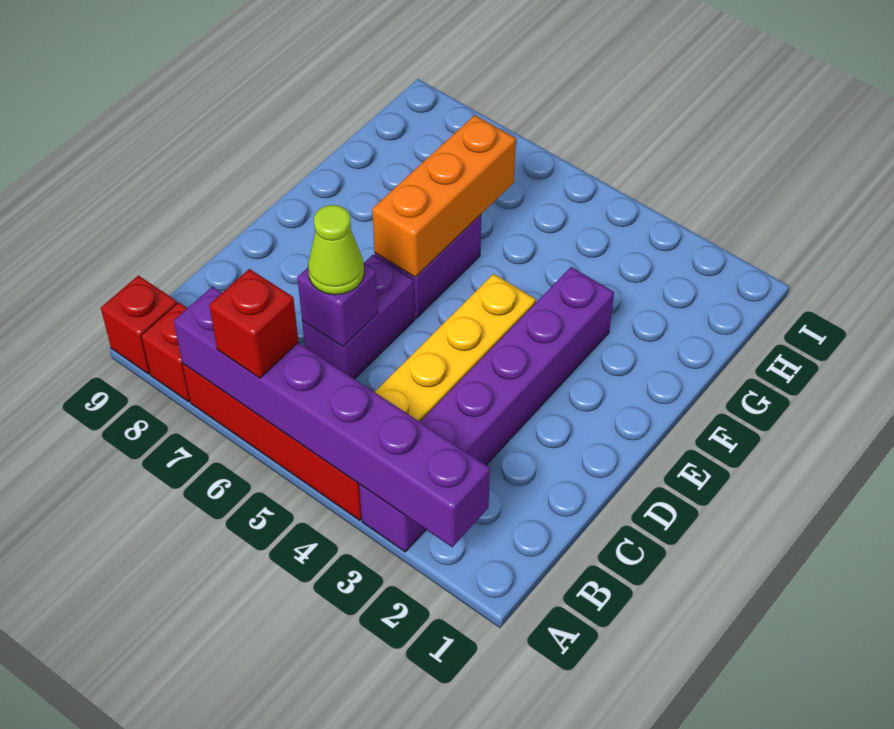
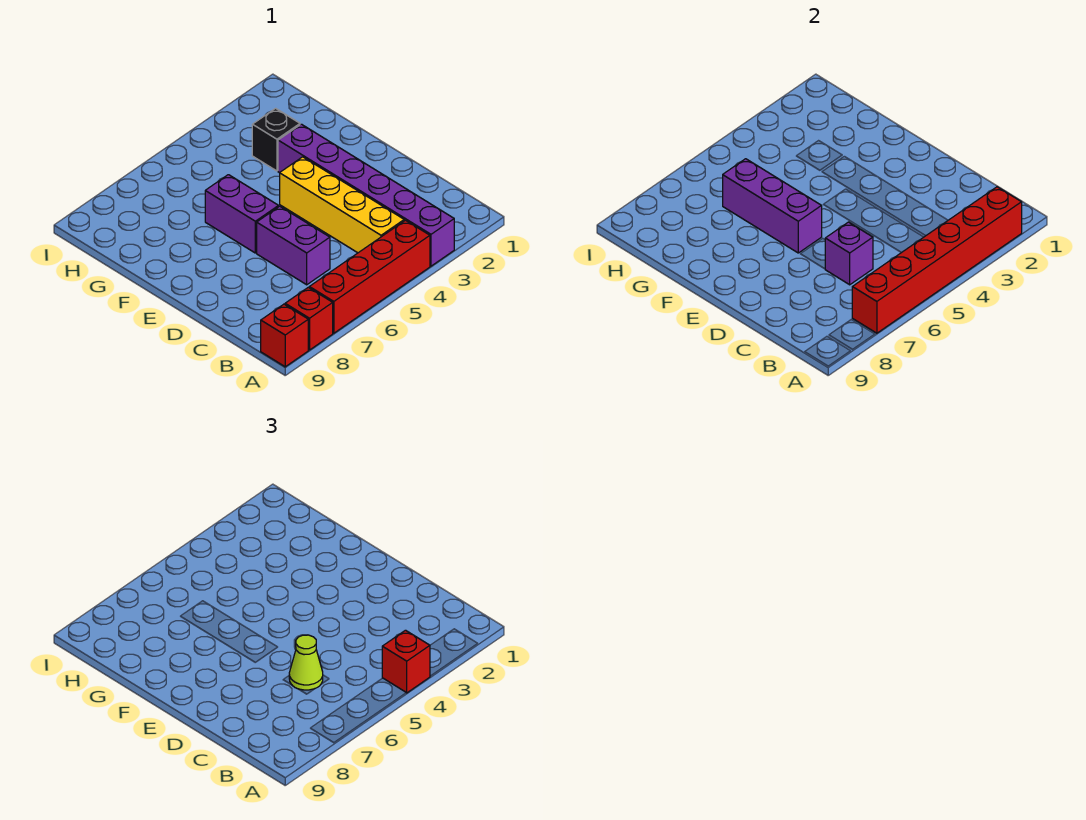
purple 1x6 brick [174,286,490,547] -> red 1x6 brick [852,187,1022,333]
red 1x1 brick [209,269,299,378] -> red 1x1 brick moved to [382,630,430,693]
orange 1x3 brick [372,115,516,277] -> purple 1x3 brick [723,159,822,253]
none -> black 1x1 brick [252,108,300,171]

